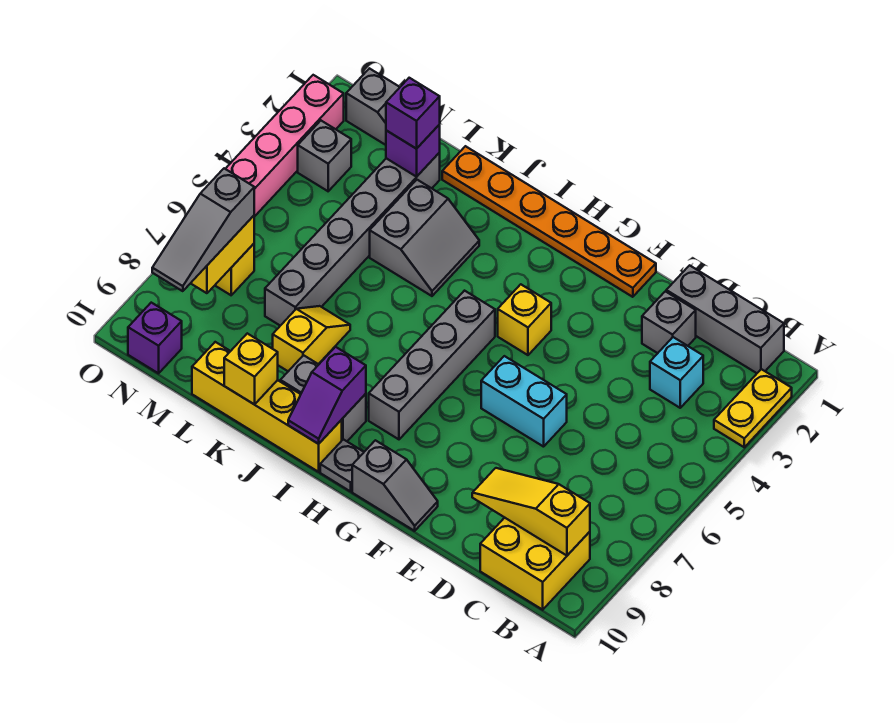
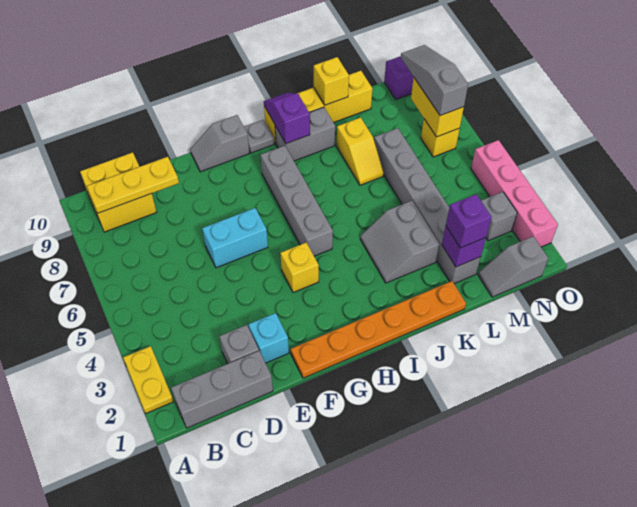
yellow 1x3 slope [472,468,590,556] -> yellow 1x3 plate [87,157,179,213]
cyan 1x1 brick [650,337,703,408] -> cyan 1x1 brick moved to [248,313,289,363]

